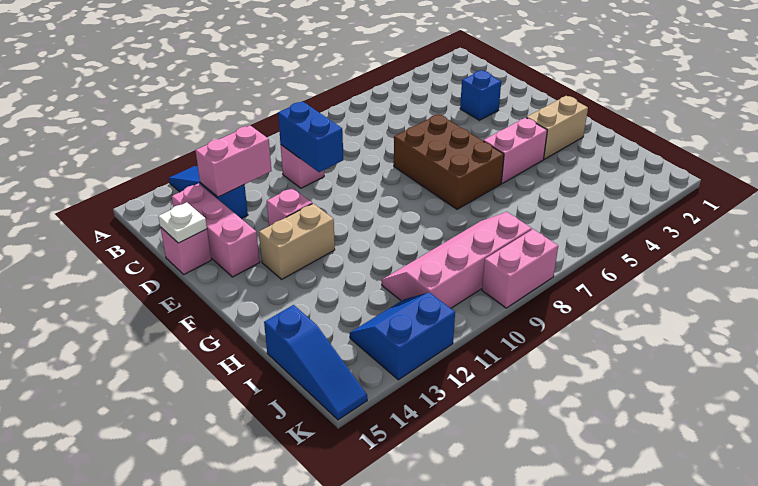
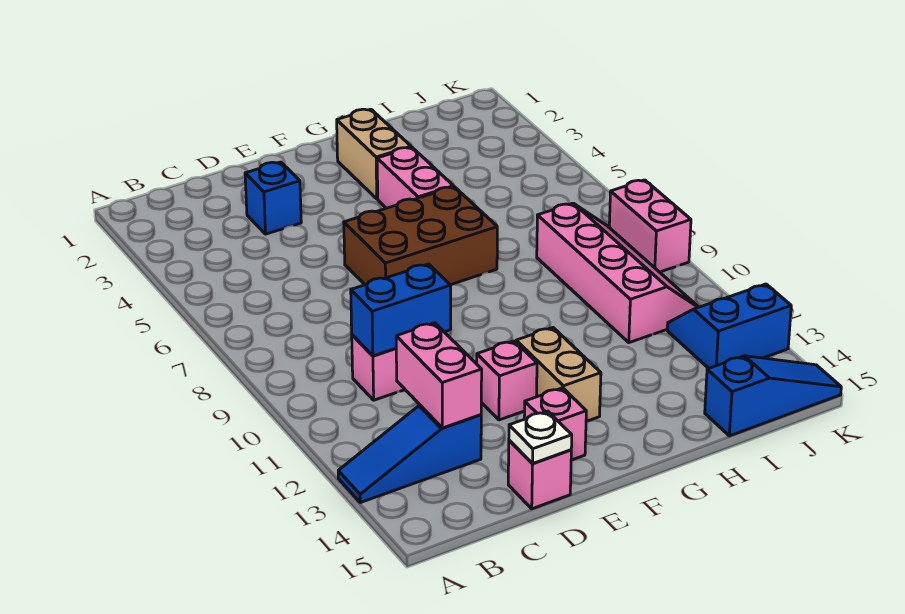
pink 1x3 brick [172,183,260,277] -> pink 1x1 brick [524,388,586,460]
pink 2x4 slope [382,212,532,308] -> pink 2x4 slope turned to [537,203,698,343]
blue 2x2 slope [350,292,455,380] -> blue 2x2 slope turned to [667,284,791,368]

